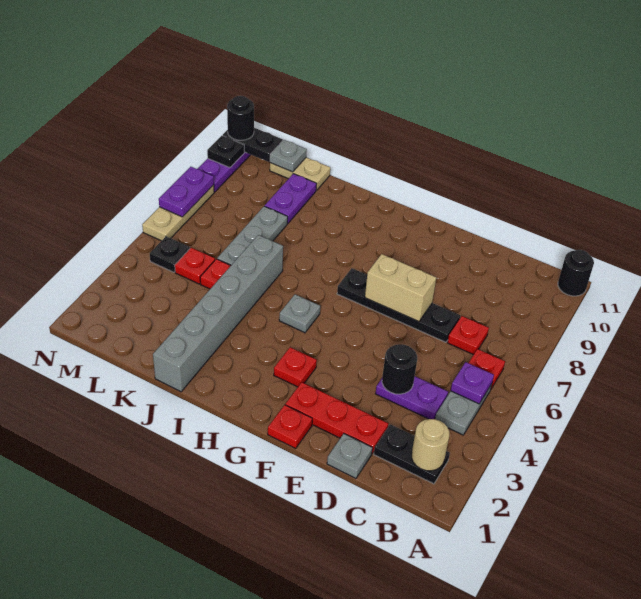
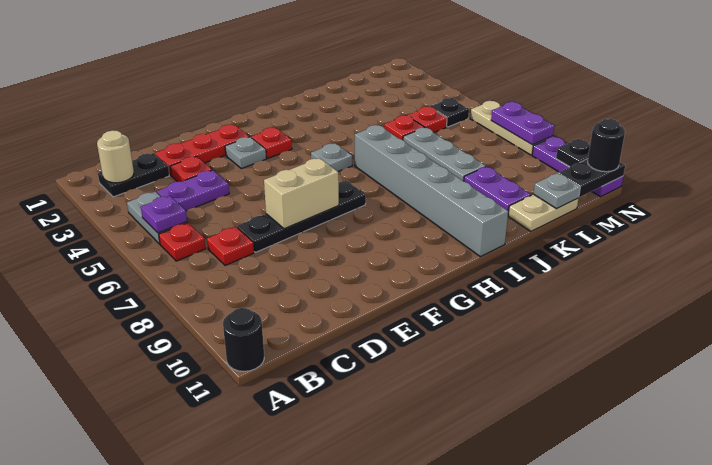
grey 1x1 plate [327,434,372,478] -> grey 1x1 plate moved to [225,137,266,169]
black 1x1 round brick [382,344,417,394] -> none
red 1x1 plate [268,405,312,448] -> red 1x1 plate moved to [170,156,212,182]
grey 1x6 brick [153,235,283,392] -> grey 1x6 brick moved to [355,125,508,257]

